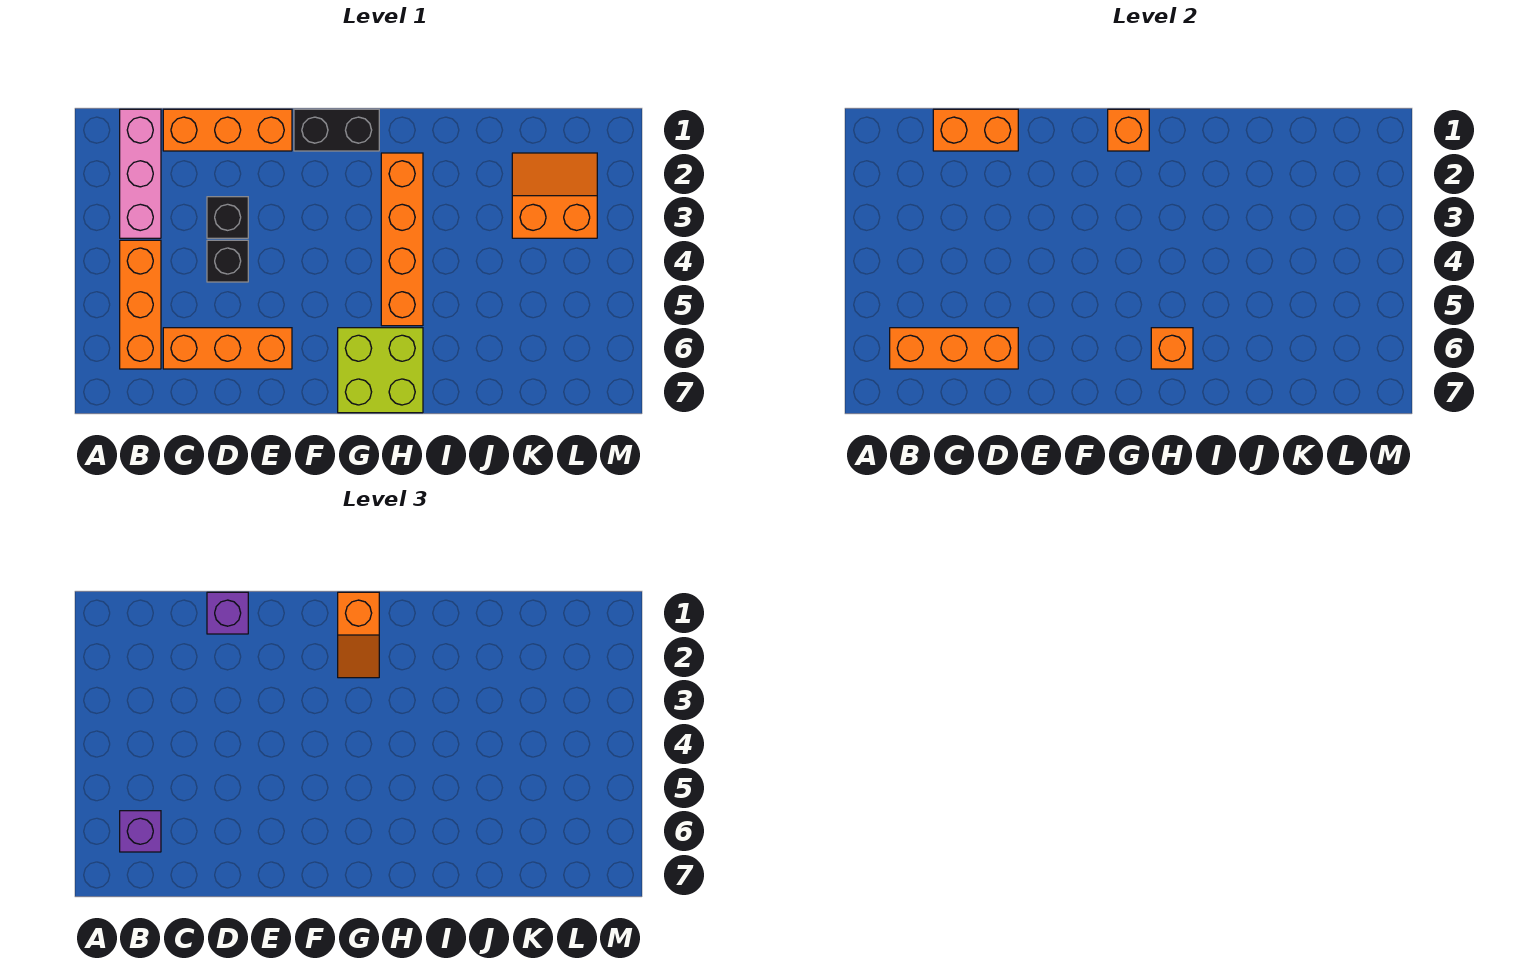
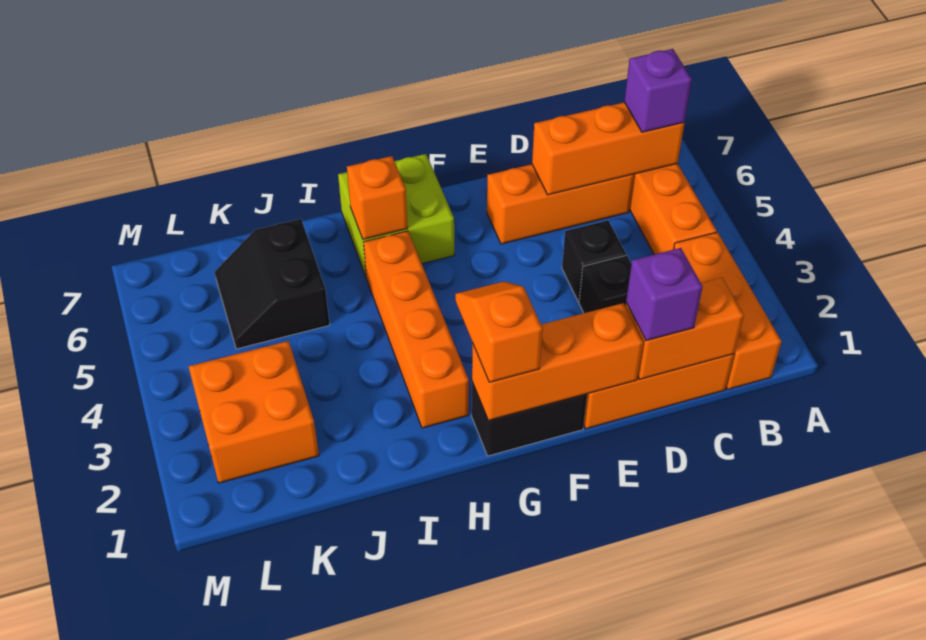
pink 1x3 brick [120,109,161,238] -> orange 1x3 brick [674,232,782,390]
orange 1x1 brick [1108,109,1149,151] -> orange 1x3 brick [472,303,643,421]
none -> black 2x2 slope [215,219,330,349]
orange 2x2 slope [512,153,597,238] -> orange 2x2 brick [189,341,319,483]

